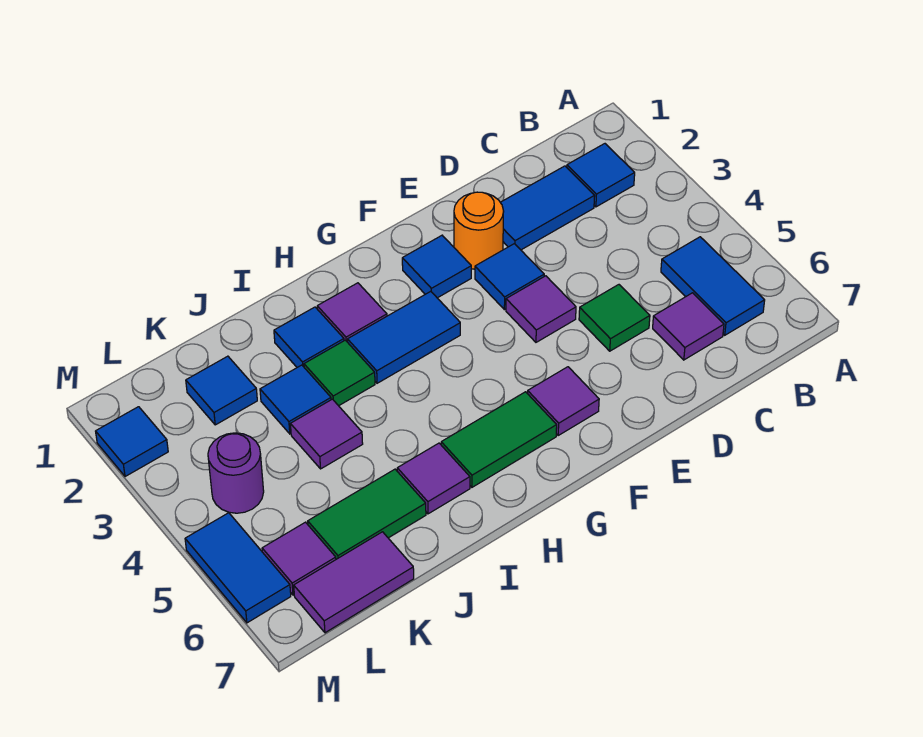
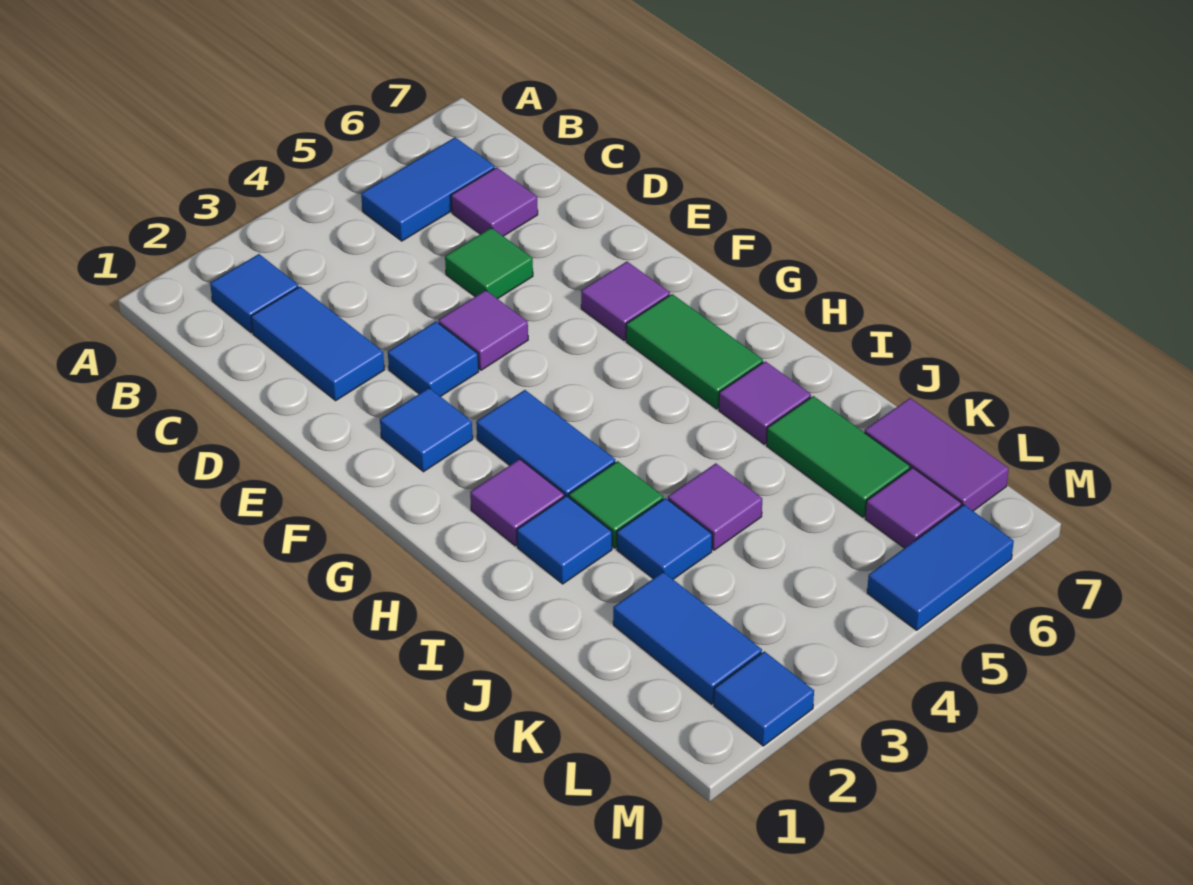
orange 1x1 round brick [454,192,504,269] -> none
blue 1x1 tile [186,356,257,425] -> blue 1x2 tile [613,572,762,704]
purple 1x1 round brick [208,433,264,513] -> none

